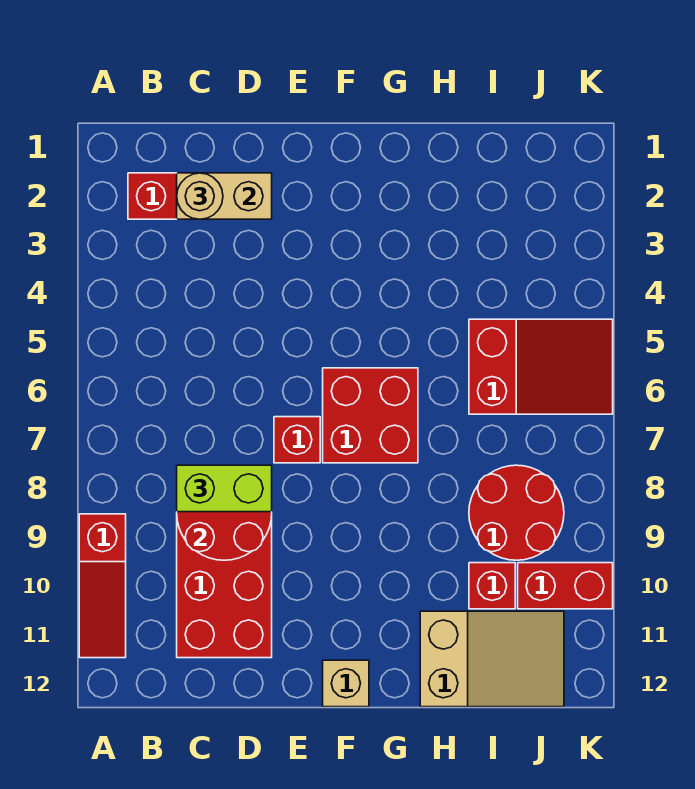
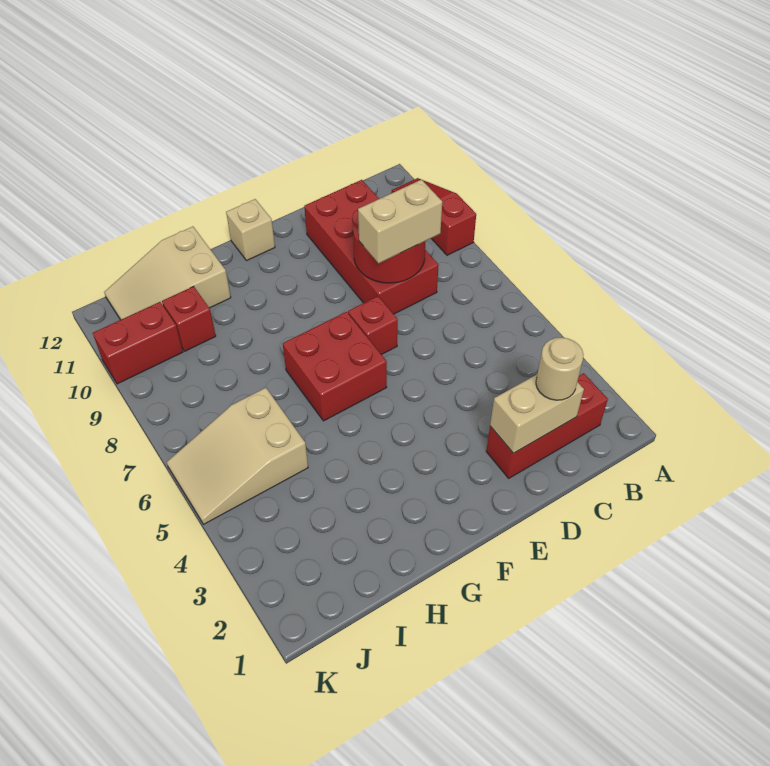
lime 1x2 brick [177,465,272,512] -> tan 1x2 brick [358,180,442,263]
red 2x3 slope [469,319,613,414] -> tan 2x3 slope [167,388,308,524]
red 2x2 round brick [469,465,564,560] -> none

